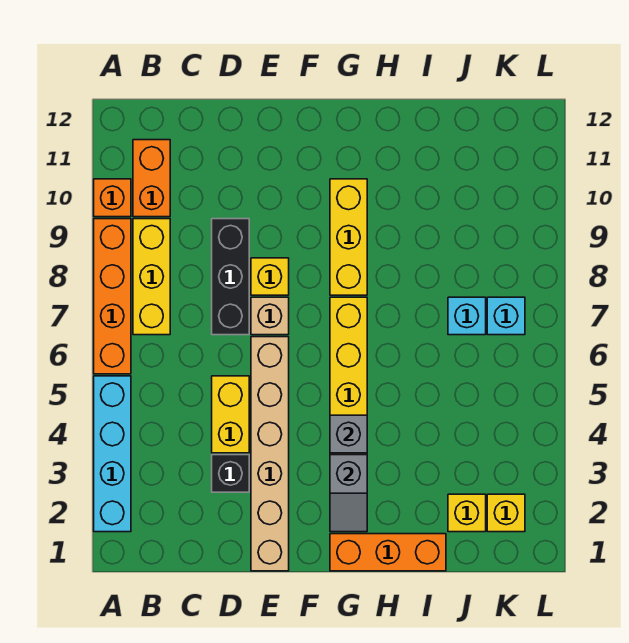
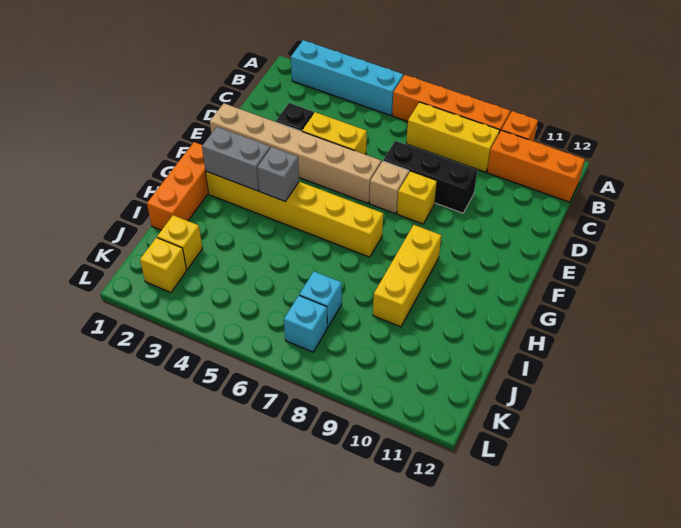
orange 1x2 brick [133,140,170,217] -> orange 1x3 brick [487,130,585,202]
grey 1x2 slope [330,455,367,532] -> grey 1x2 brick [202,127,270,191]
yellow 1x3 brick [330,179,367,295] -> yellow 1x3 brick turned to [373,225,441,327]

